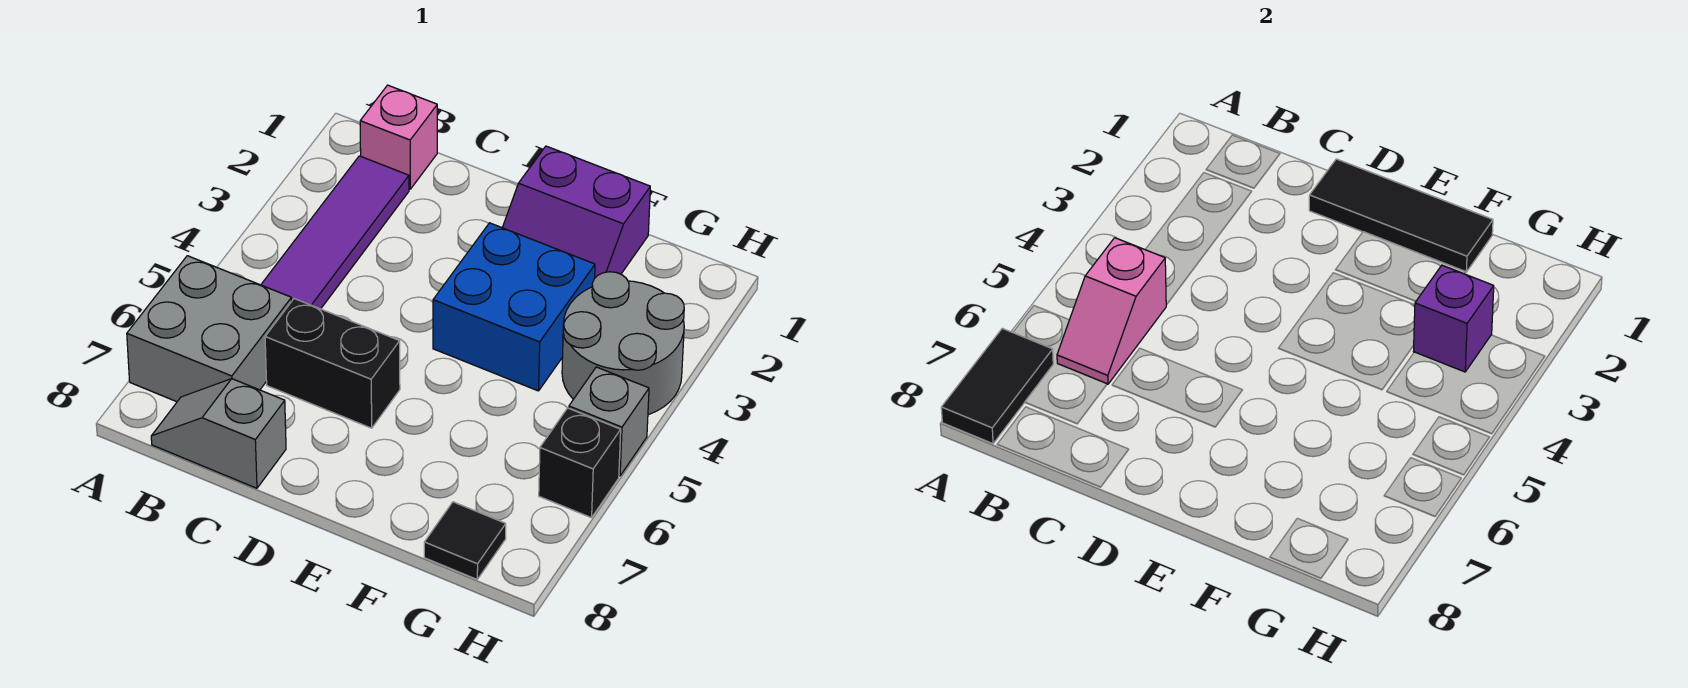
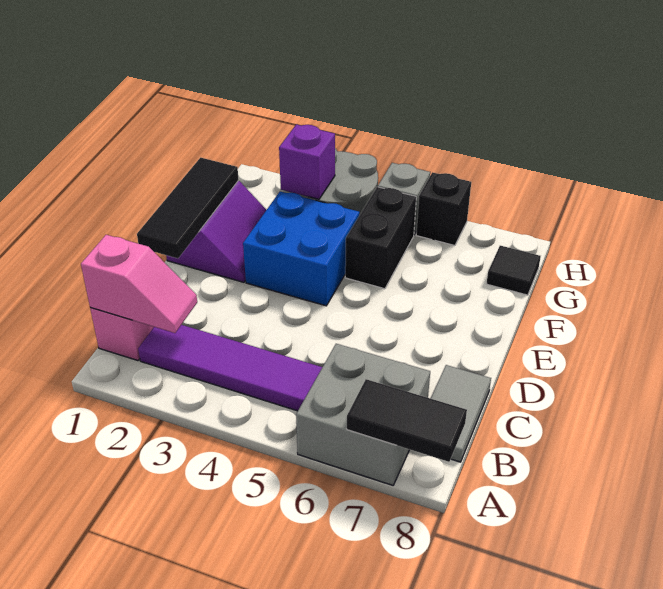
pink 1x2 slope [1057,238,1166,384] -> pink 1x2 slope moved to [81,235,197,333]
grey 1x2 slope [151,379,286,488] -> grey 1x2 tile [431,365,491,462]
black 1x2 brick [265,299,400,428] -> black 1x2 brick moved to [345,187,416,289]

